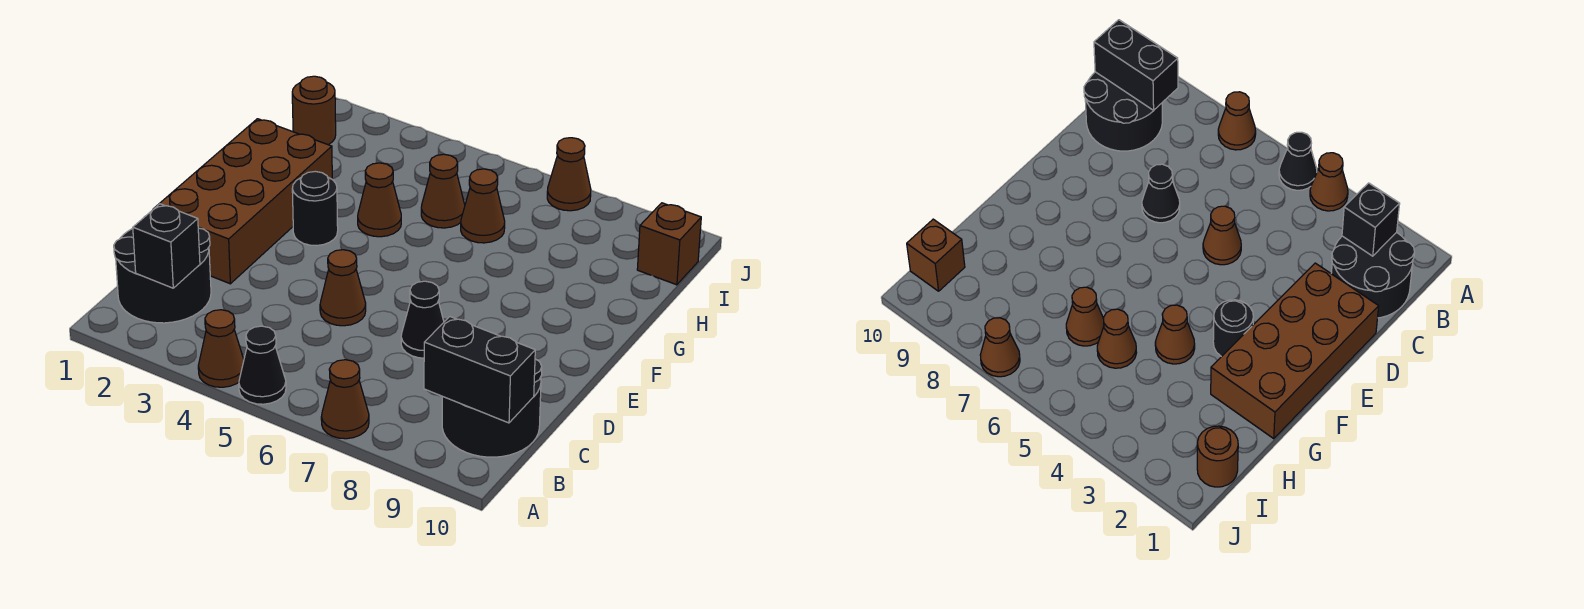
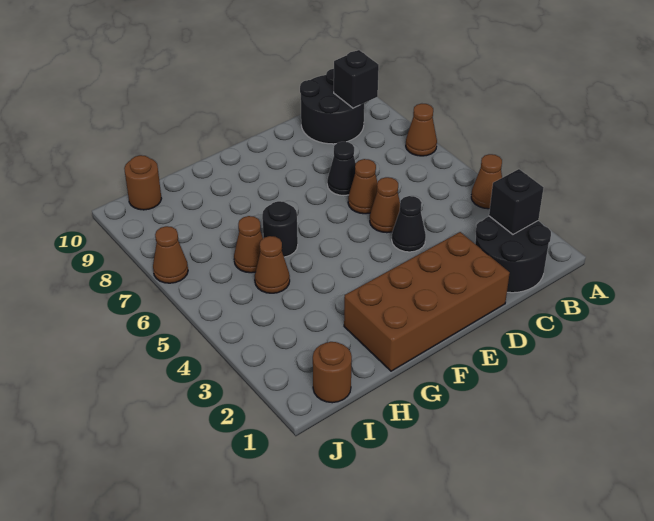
black 1x1 cone [239,326,286,404] -> black 1x1 cone moved to [392,196,426,252]
black 1x2 brick [424,317,535,423] -> black 1x1 brick [334,50,379,108]
black 1x1 round brick [292,171,338,246] -> black 1x1 round brick moved to [262,201,298,257]
brown 1x1 cone [358,163,401,237] -> brown 1x1 cone moved to [348,159,378,214]
brown 1x1 brick [637,203,701,285] -> brown 1x1 round brick [124,155,162,210]

